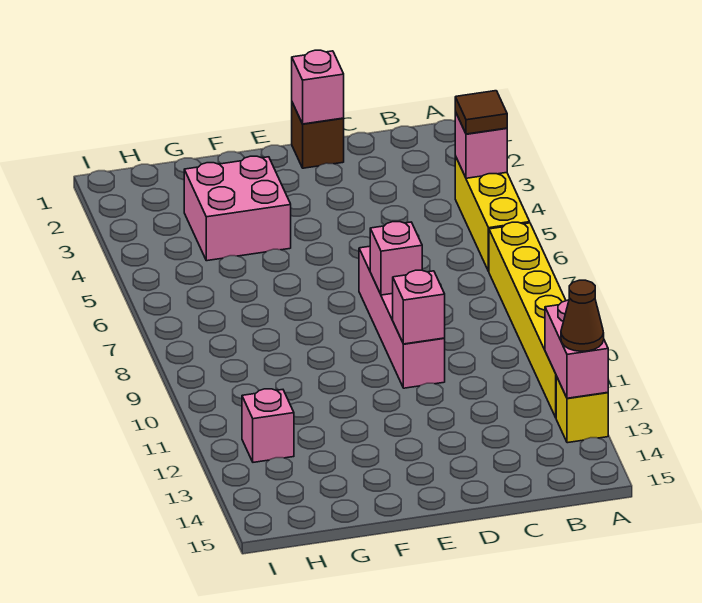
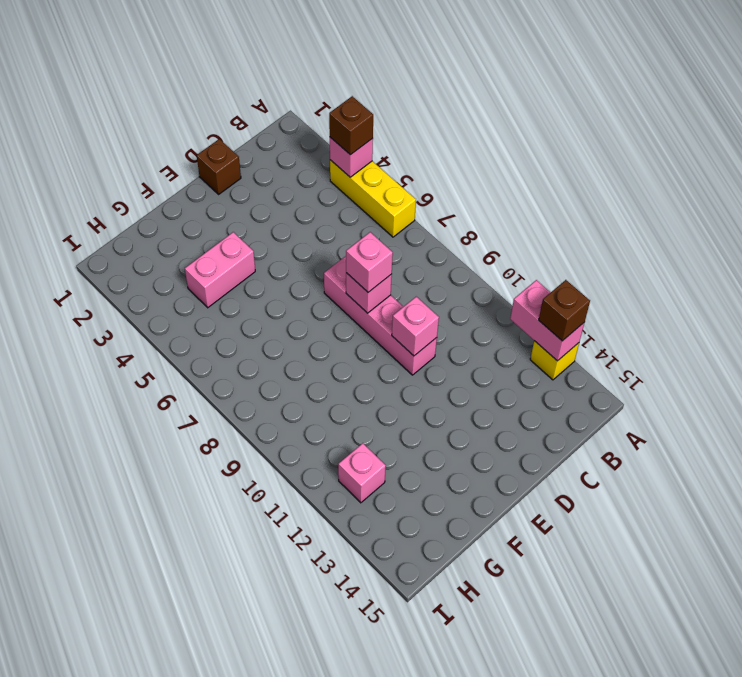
brown 1x1 tile [455,91,507,134] -> brown 1x1 brick [329,96,373,155]
yellow 1x6 brick [489,222,566,417] -> none
brown 1x1 cone [561,280,604,351] -> brown 1x1 brick [539,280,590,341]
pink 1x1 brick [292,50,344,124] -> pink 1x1 brick moved to [346,232,393,292]
pink 2x2 brick [184,156,291,261] -> pink 1x2 brick [185,232,255,308]

